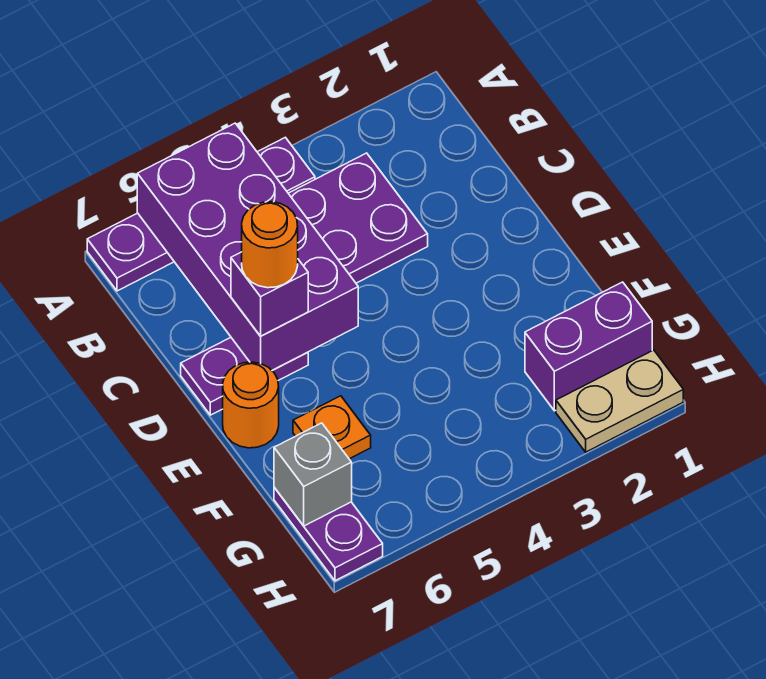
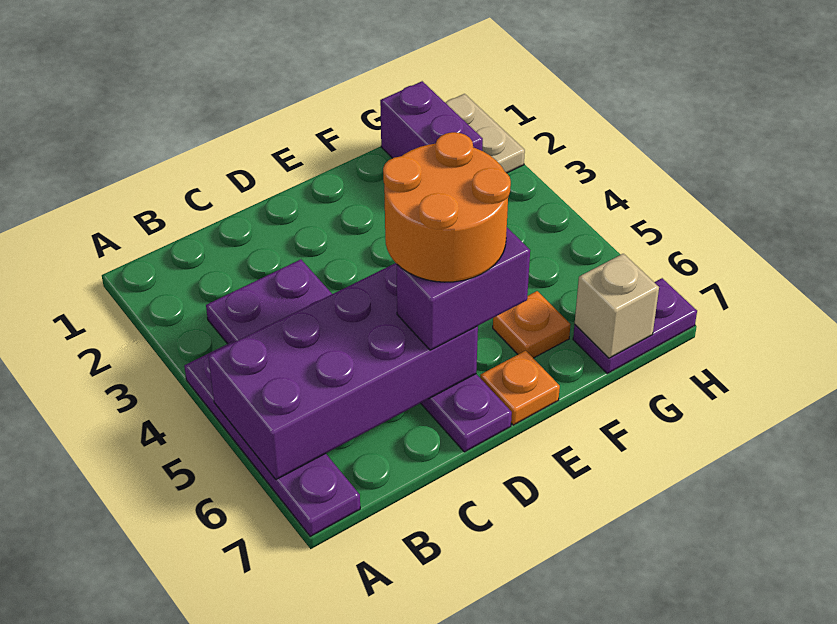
purple 1x1 brick [231,252,308,336] -> purple 1x2 brick [397,228,530,350]
orange 1x1 round brick [242,202,298,288] -> orange 2x2 round brick [383,132,511,282]
orange 1x1 round brick [223,362,279,448] -> orange 1x1 plate [480,351,560,425]
grey 1x1 brick [274,423,352,526] -> tan 1x1 brick [575,254,659,358]

